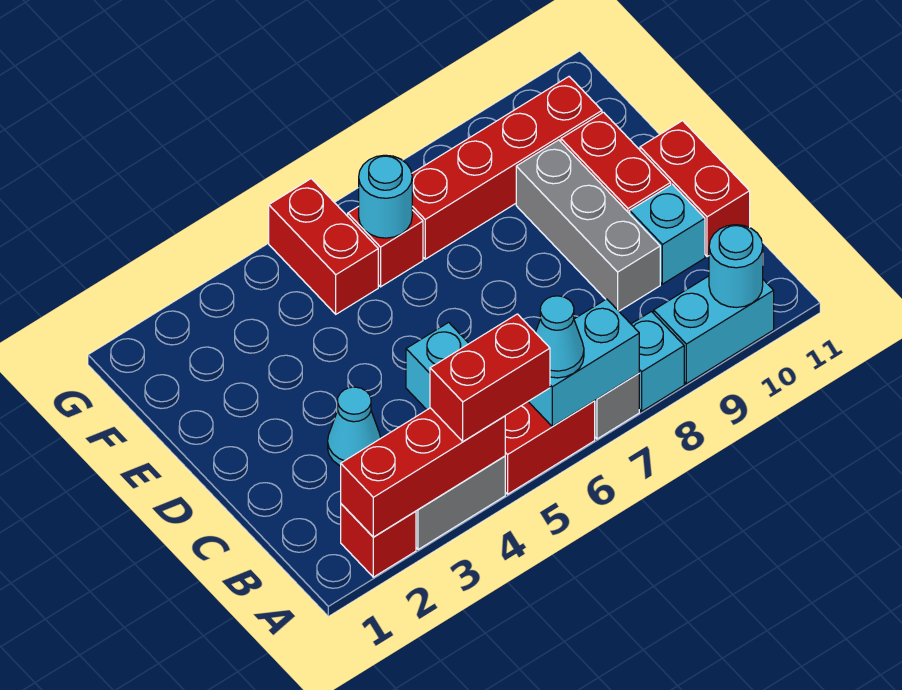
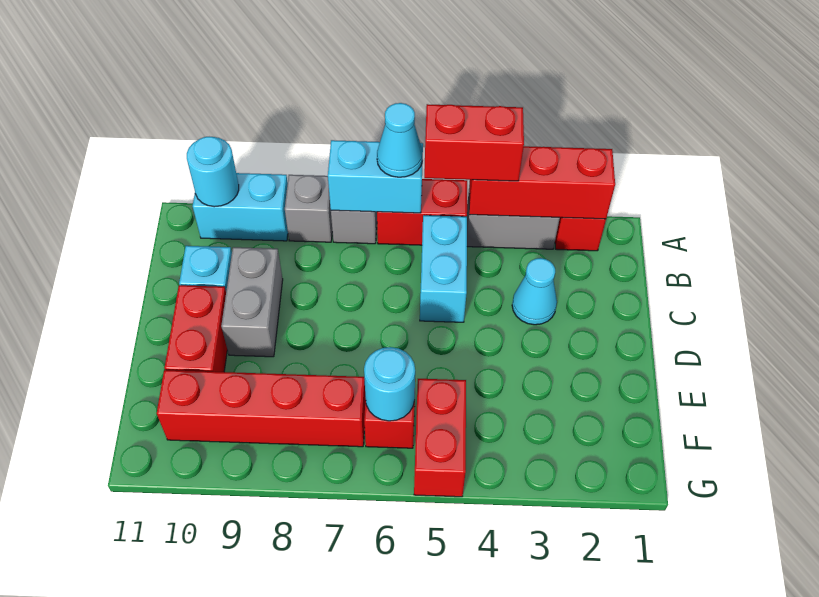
cyan 1x1 brick [631,312,684,411] -> grey 1x1 brick [285,175,332,242]
grey 1x3 brick [516,140,660,311] -> grey 1x2 brick [221,247,283,357]
red 1x2 brick [640,121,750,257] -> none

